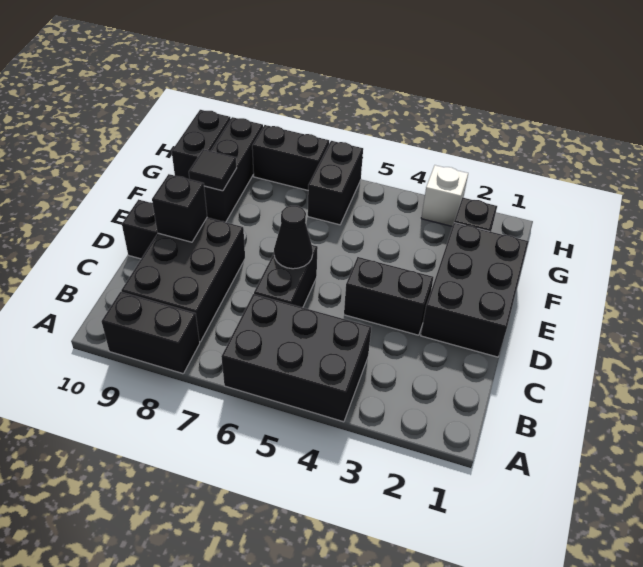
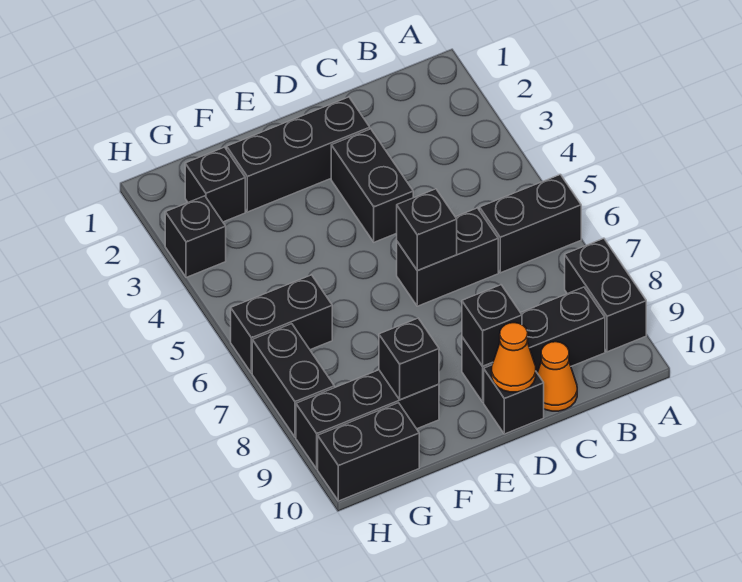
black 2x3 brick [221,294,371,422] -> black 1x2 brick [480,175,581,273]
black 2x3 brick [121,218,245,342] -> black 1x3 brick [462,287,605,402]
none -> orange 1x1 cone [537,342,577,411]
black 2x3 brick [421,223,529,357] -> black 1x3 brick [227,97,370,212]
black 1x1 cone [274,206,313,269] -> black 1x1 brick [397,189,457,271]
none -> orange 1x1 cone [492,323,536,392]
black 1x1 tile [189,149,236,191] -> black 1x1 brick [379,318,439,400]
white 1x1 brick [421,165,468,226] -> black 1x1 brick [165,196,226,277]

